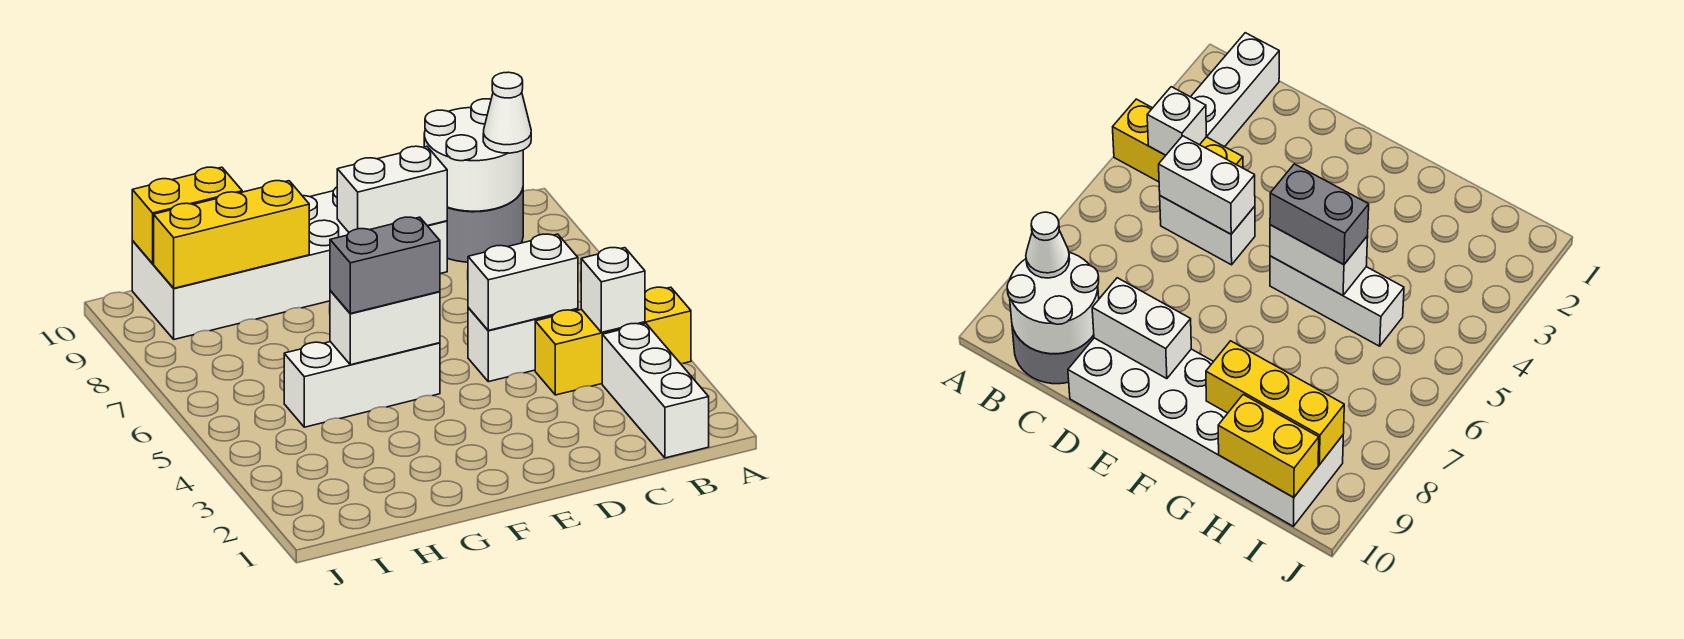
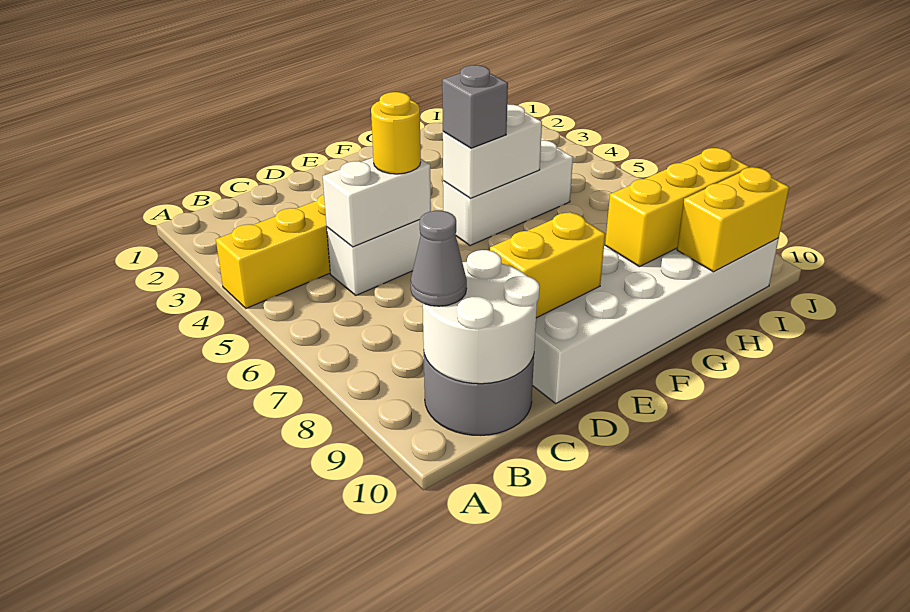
white 1x3 brick [602,323,709,458] -> none
white 1x1 brick [581,248,645,332] -> none
white 1x1 cone [483,72,531,153] -> grey 1x1 cone [411,211,467,306]
none -> yellow 1x1 round brick [371,92,421,174]
white 1x2 brick [337,146,447,232] -> yellow 1x2 brick [490,212,605,318]
grey 1x2 brick [330,217,440,314] -> grey 1x1 brick [442,65,508,148]

